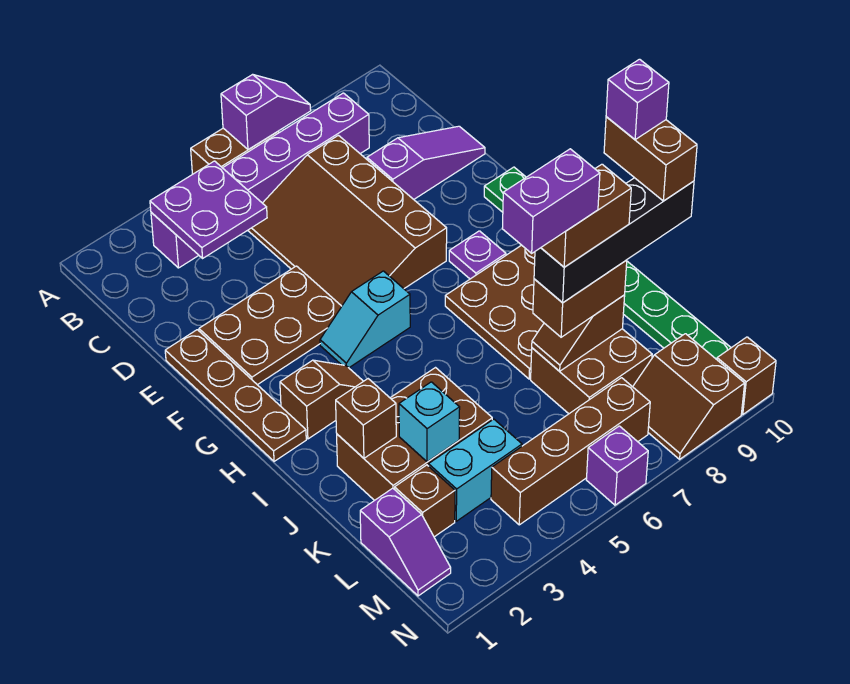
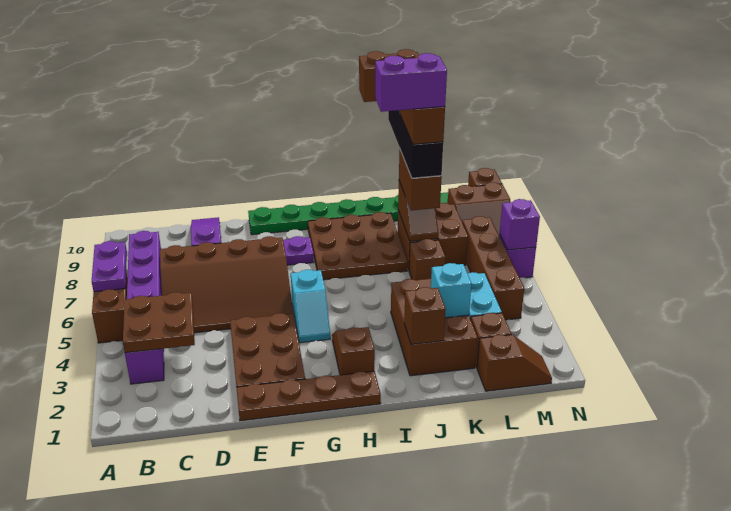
purple 1x2 slope [221,74,311,150] -> purple 1x2 plate [92,241,127,292]
purple 2x2 plate [150,161,267,258] -> brown 2x2 plate [123,292,195,353]
purple 1x1 brick [606,59,669,139] -> purple 1x1 brick moved to [500,199,540,250]
none -> brown 1x1 brick [409,239,445,280]
purple 1x2 brick [502,149,600,253] -> purple 1x2 brick turned to [375,53,447,112]
purple 1x2 slope [360,488,451,596] -> brown 1x2 slope [477,335,552,391]

